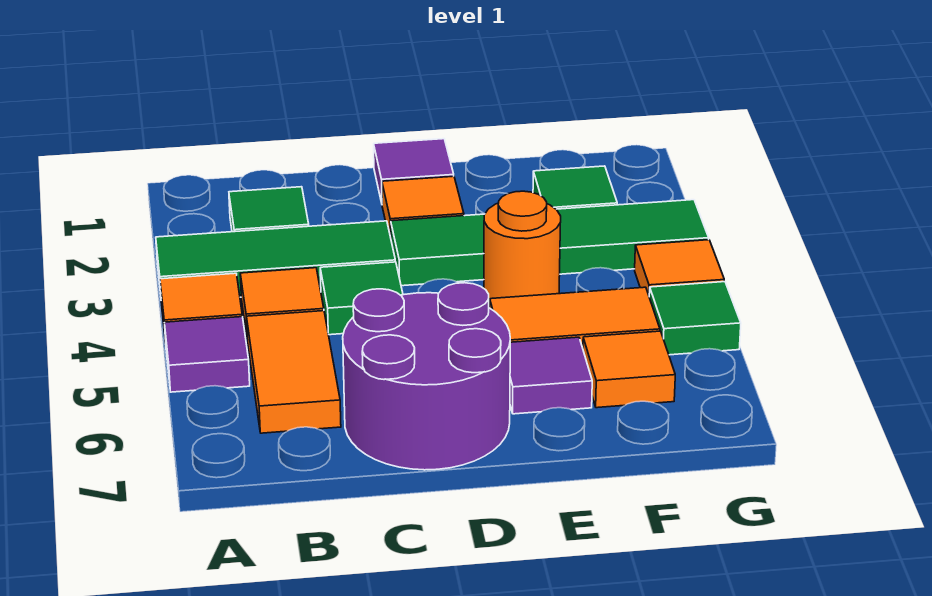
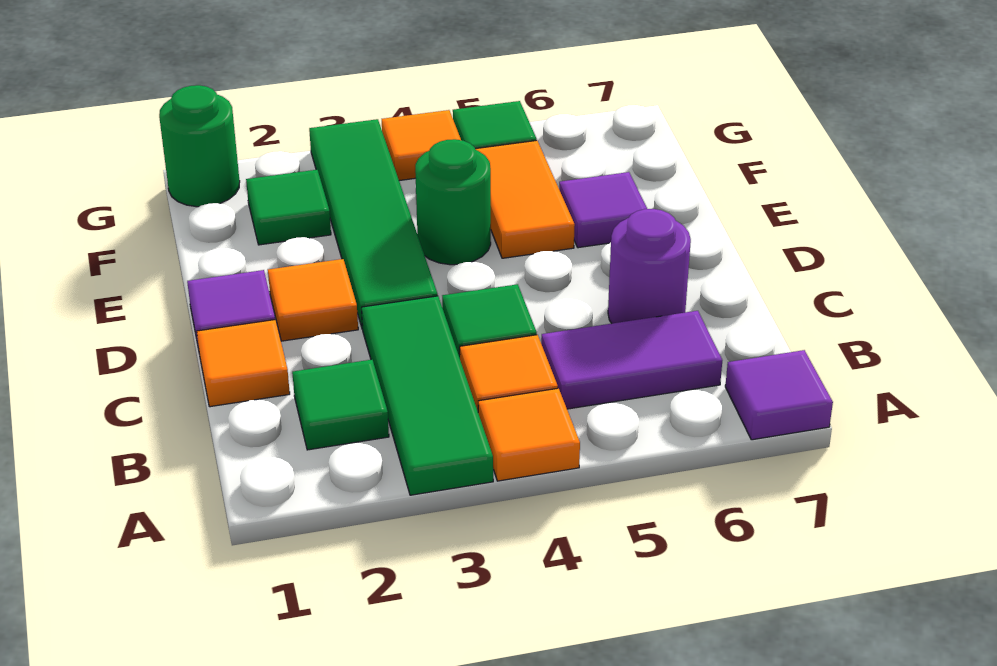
purple 1x1 tile [164,317,250,392] -> purple 1x1 tile moved to [725,350,833,440]
orange 1x2 tile [247,311,341,433] -> purple 1x2 tile [541,311,722,409]
purple 2x2 round brick [343,283,510,470] -> purple 1x1 round brick [608,209,691,323]
orange 1x1 round brick [484,191,561,308] -> green 1x1 round brick [415,139,491,265]
orange 1x1 tile [583,331,675,408] -> orange 1x1 tile moved to [197,320,290,407]
none -> green 1x1 round brick [159,85,240,207]

